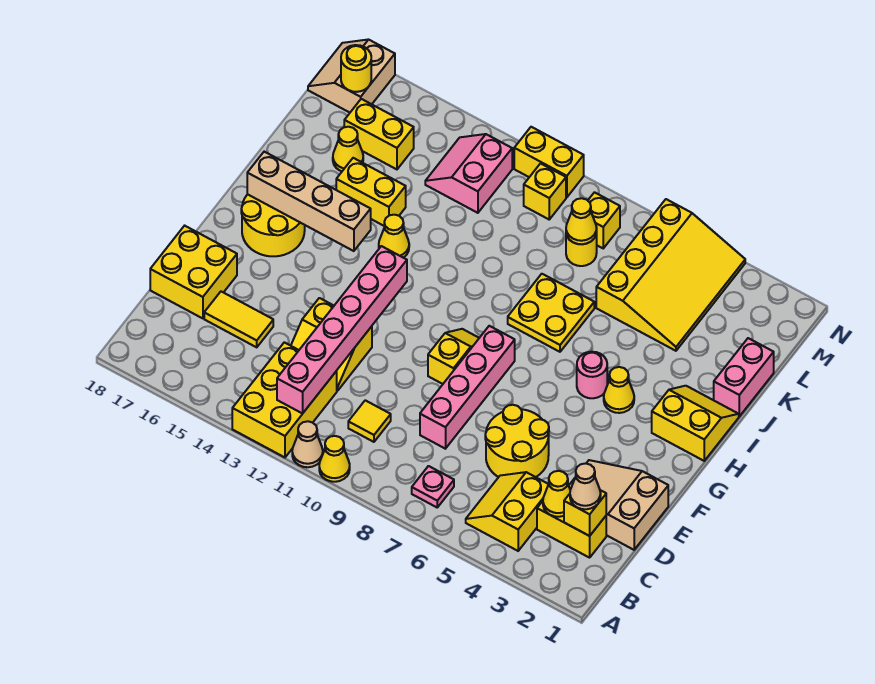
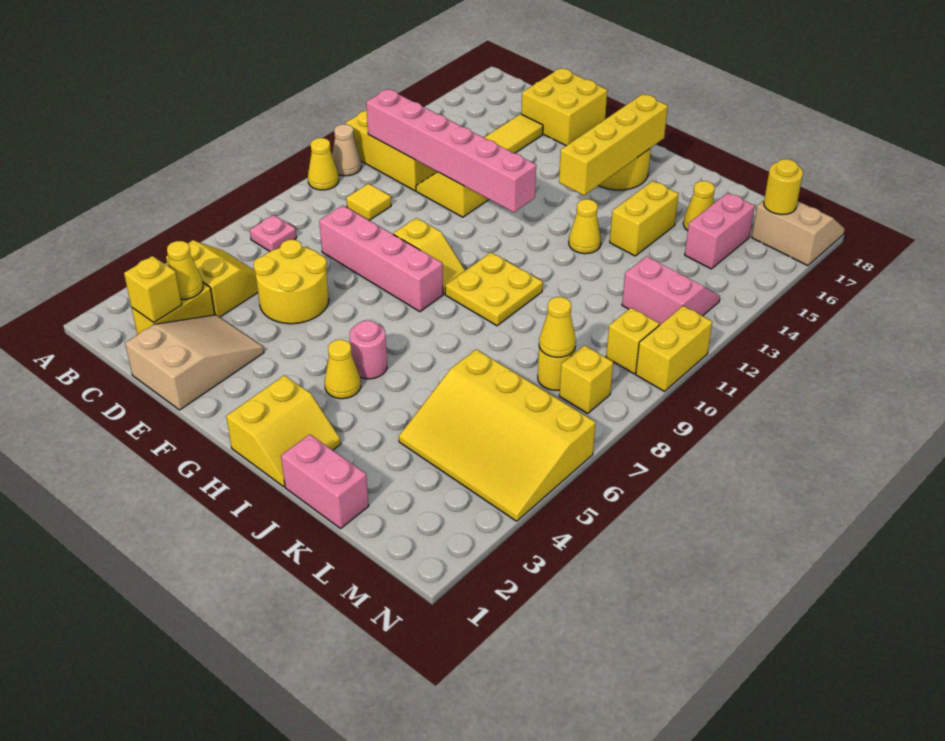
tan 1x1 cone [570,463,601,509] -> none
tan 1x4 brick [247,152,371,251] -> yellow 1x4 brick [559,94,668,195]
yellow 2x2 plate [508,274,594,352] -> yellow 2x2 plate moved to [445,253,543,326]
yellow 1x2 brick [344,99,414,169] -> pink 1x2 brick [685,193,755,269]

